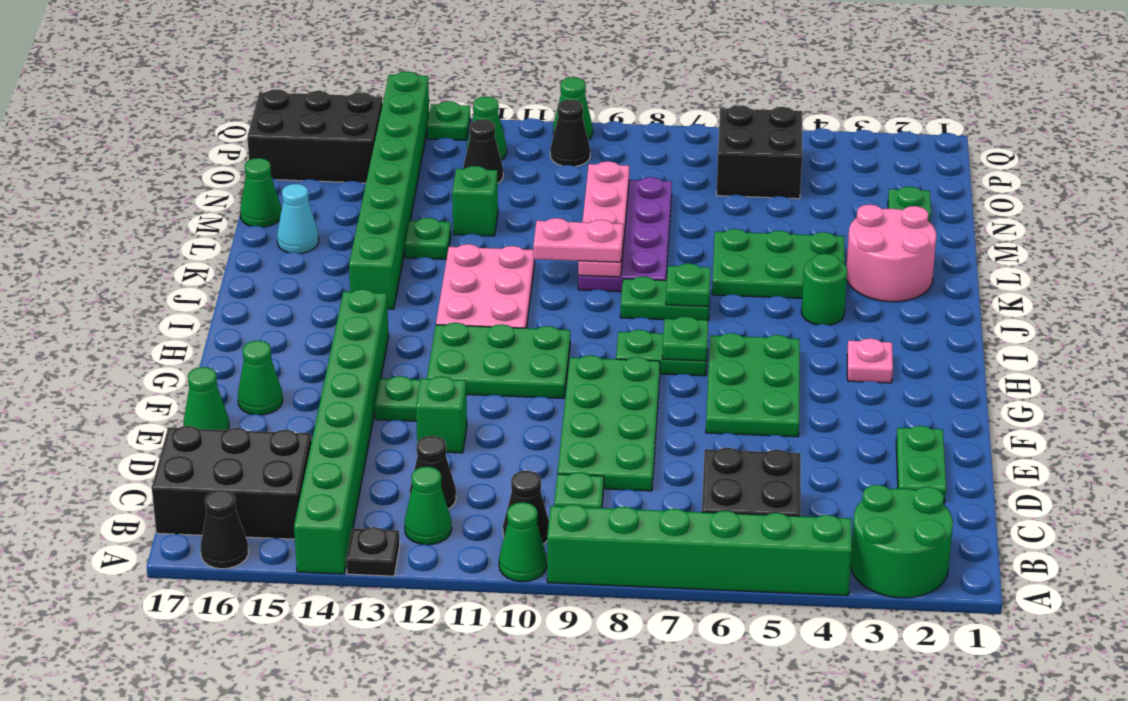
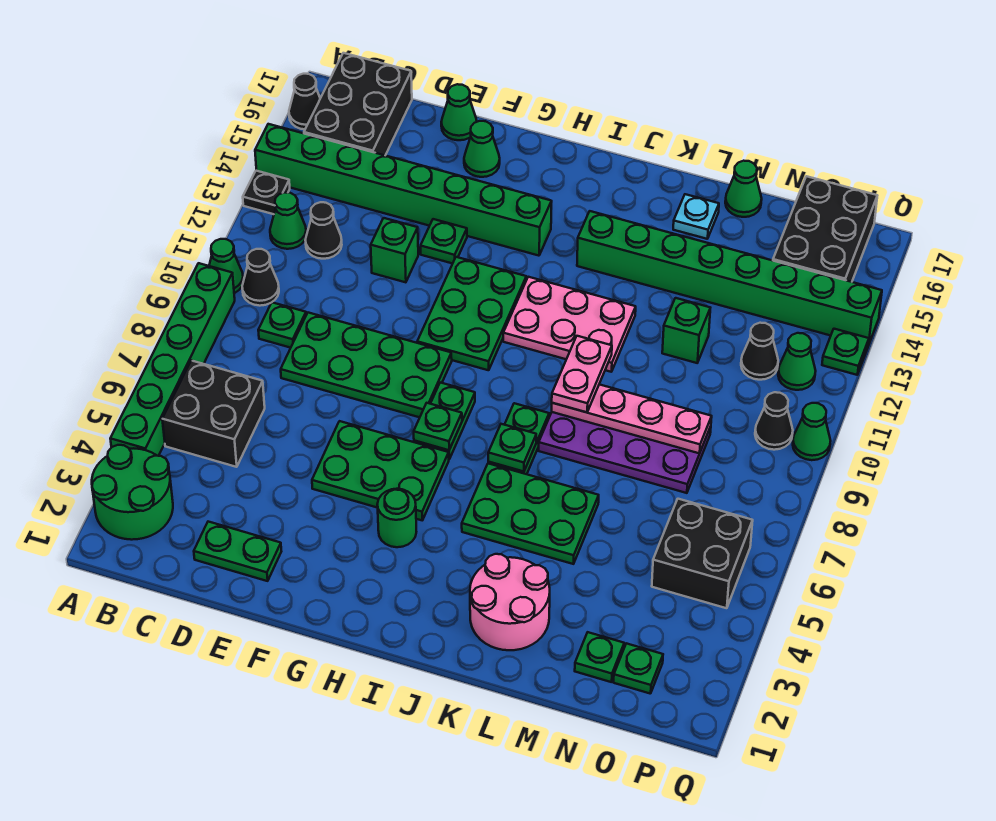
pink 1x1 plate [847,338,893,383] -> none
green 1x1 round brick [801,254,847,325] -> green 1x1 round brick moved to [377,489,416,547]
green 2x3 plate [712,229,845,298] -> green 2x3 plate turned to [462,463,599,564]
green 1x1 plate [405,218,451,259] -> green 1x1 plate moved to [614,643,663,694]
cyan 1x1 cone [277,184,319,253] -> cyan 1x1 plate [673,194,719,239]

